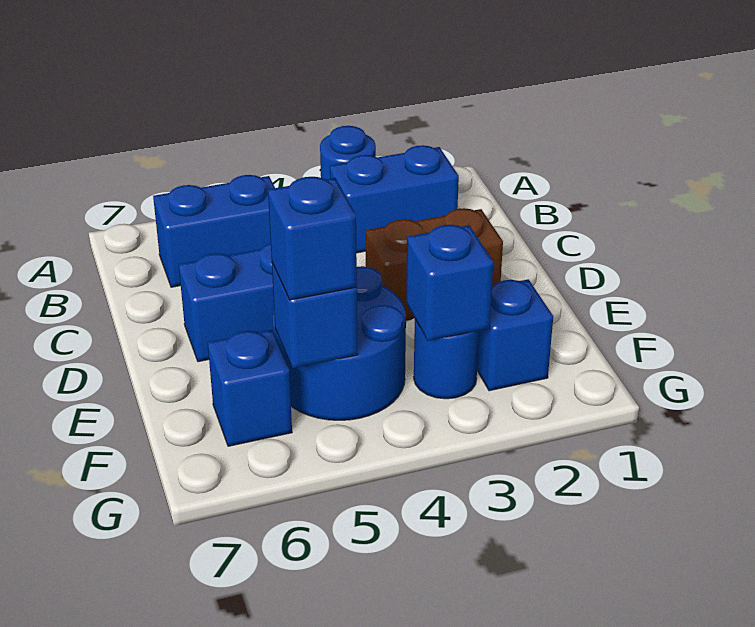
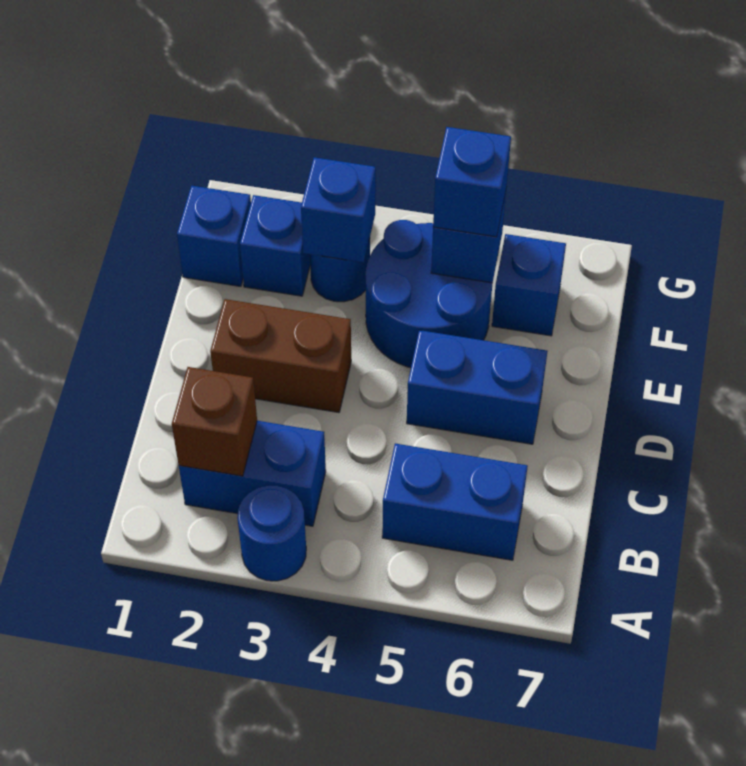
none -> brown 1x1 brick [172,367,257,476]
none -> blue 1x1 brick [177,186,251,286]

